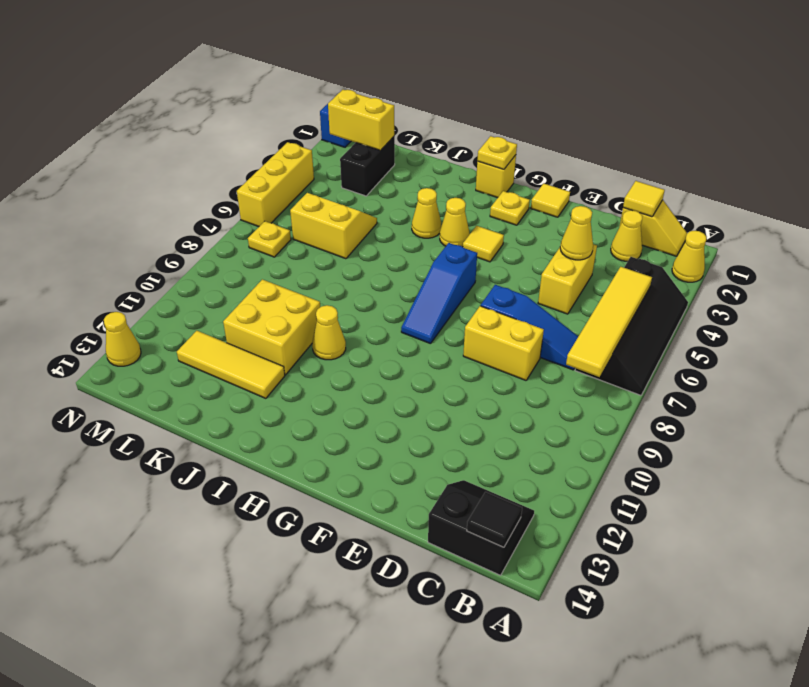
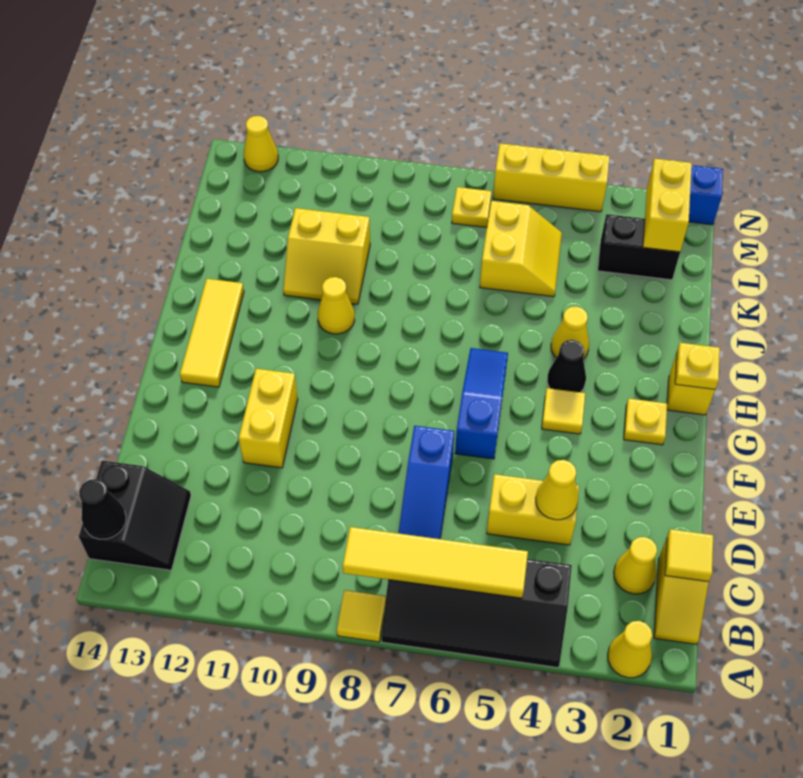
black 1x1 tile [467,492,522,547] -> black 1x1 cone [79,479,126,539]
yellow 1x2 brick [463,306,544,380] -> yellow 1x2 brick moved to [239,369,298,468]
yellow 1x1 tile [531,183,570,217] -> yellow 1x1 tile moved to [337,590,386,642]
blue 1x3 slope [401,243,477,344] -> blue 1x3 slope turned to [455,348,508,459]
yellow 1x1 cone [440,198,470,247] -> black 1x1 cone [547,340,586,392]
yellow 2x2 brick [223,279,320,375] -> yellow 2x2 slope [283,208,370,304]
yellow 1x3 tile [177,331,285,398] -> yellow 1x3 tile moved to [180,279,244,387]

